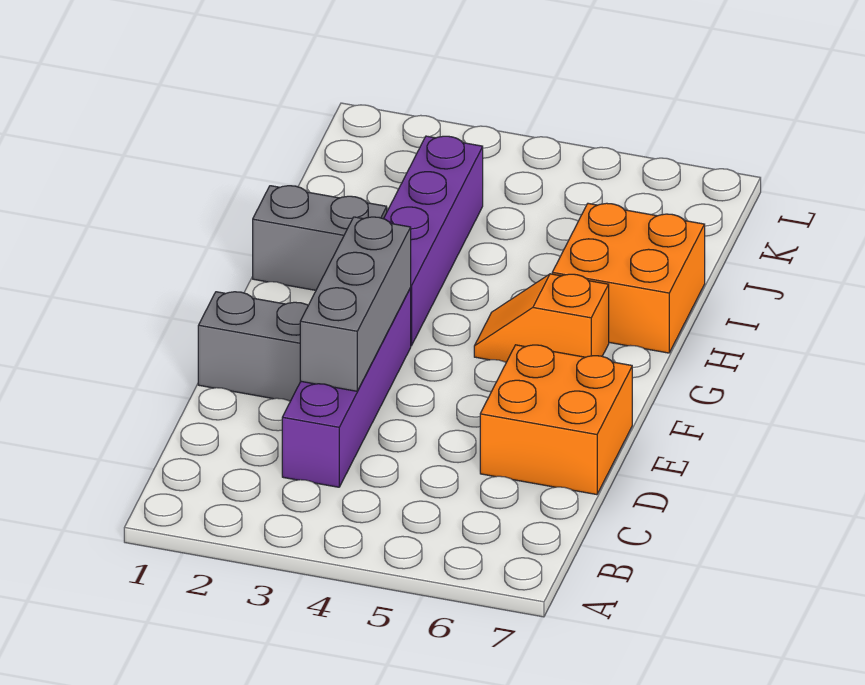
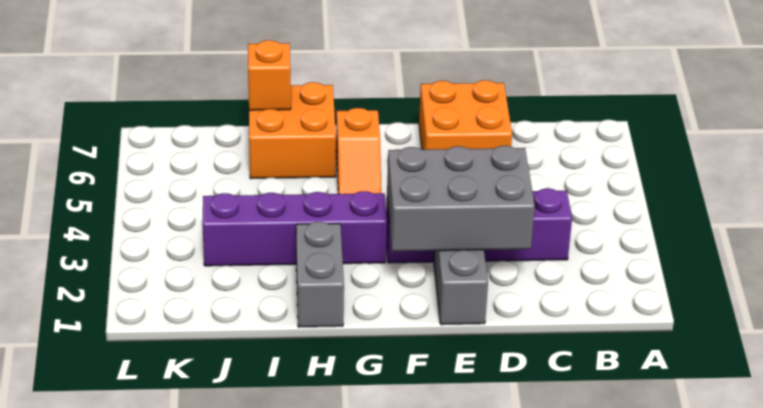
grey 1x3 brick [300,217,411,391] -> grey 2x3 brick [387,146,535,251]
none -> orange 1x1 brick [248,40,291,110]

